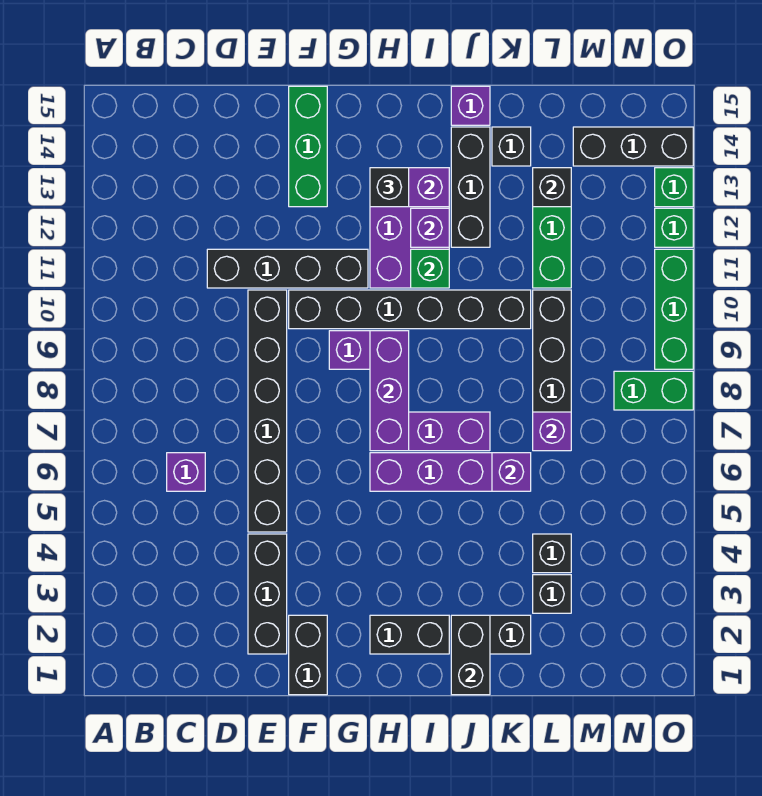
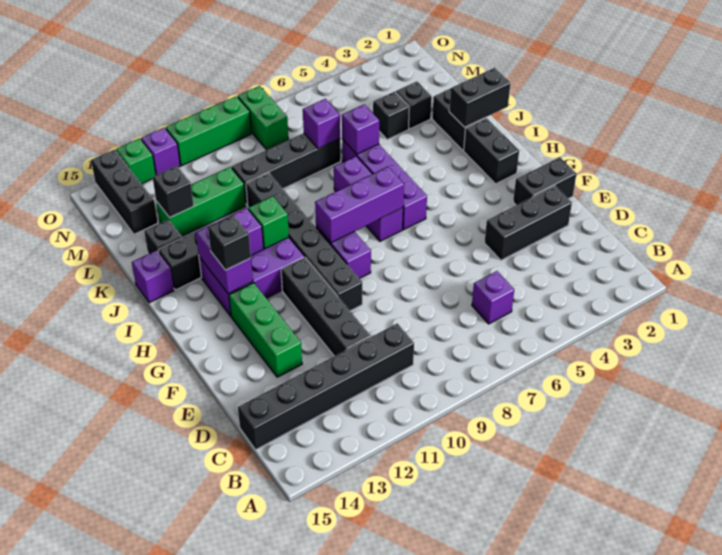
black 1x6 brick [248,290,287,532] -> black 1x6 brick moved to [238,323,414,450]
green 1x3 brick [289,86,327,207] -> green 1x3 brick turned to [229,283,302,377]
green 1x1 brick [655,208,693,247] -> purple 1x1 brick [141,128,180,175]

